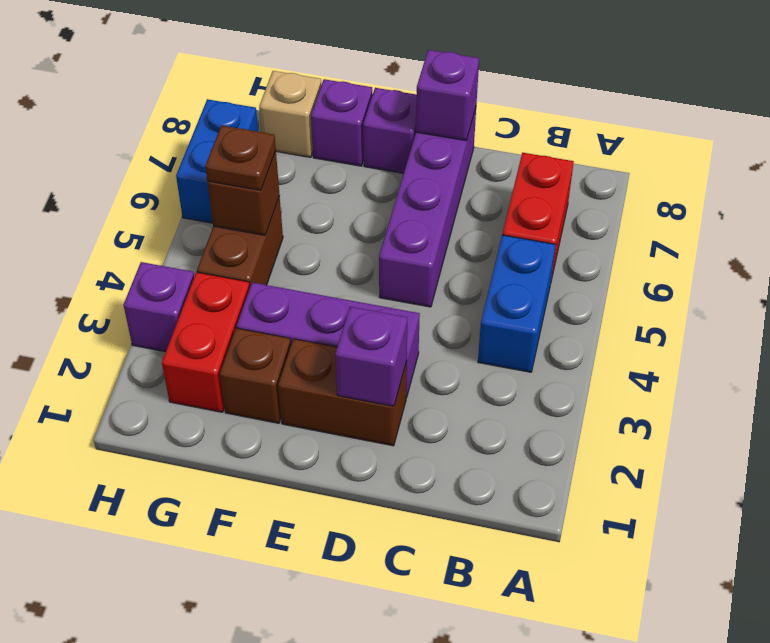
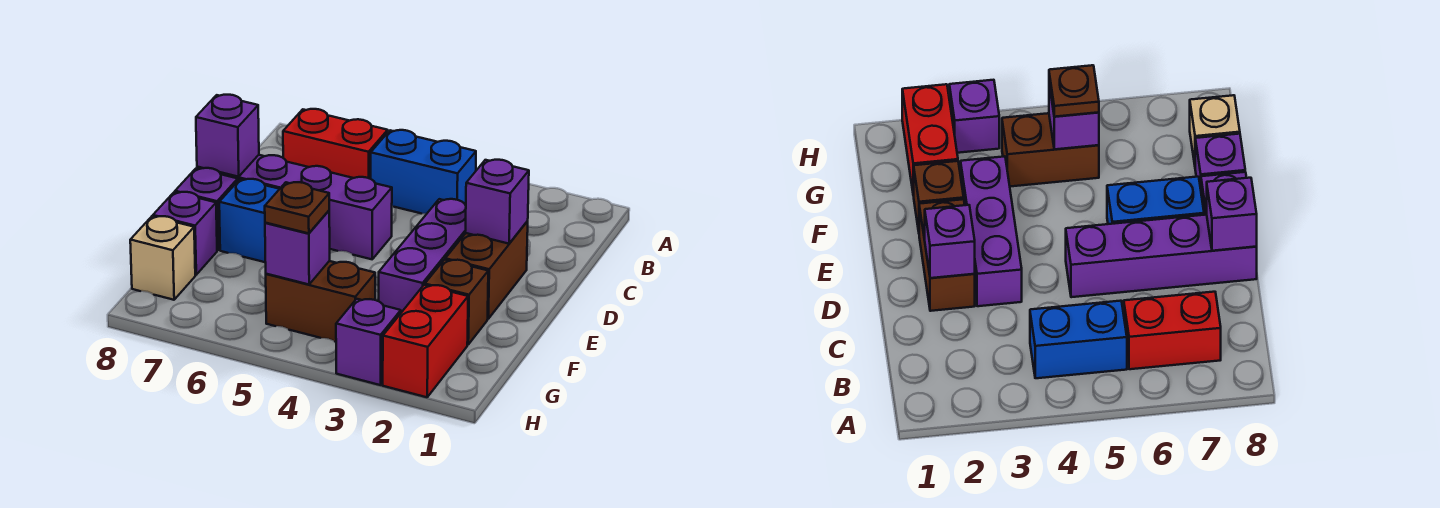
red 1x2 brick [162,272,250,412] -> red 1x2 brick turned to [383,285,468,397]
brown 1x1 brick [207,151,280,235] -> purple 1x1 brick [265,211,330,284]
blue 1x2 brick [176,99,258,223] -> blue 1x2 brick moved to [219,179,279,262]

